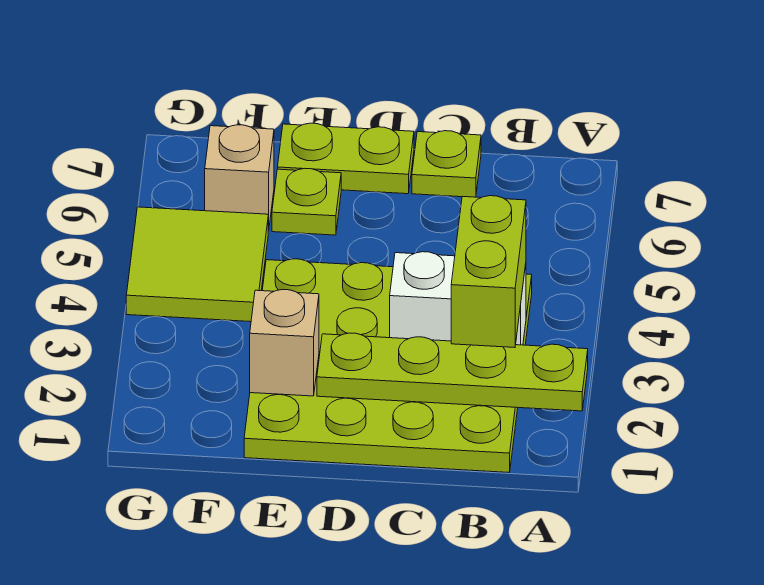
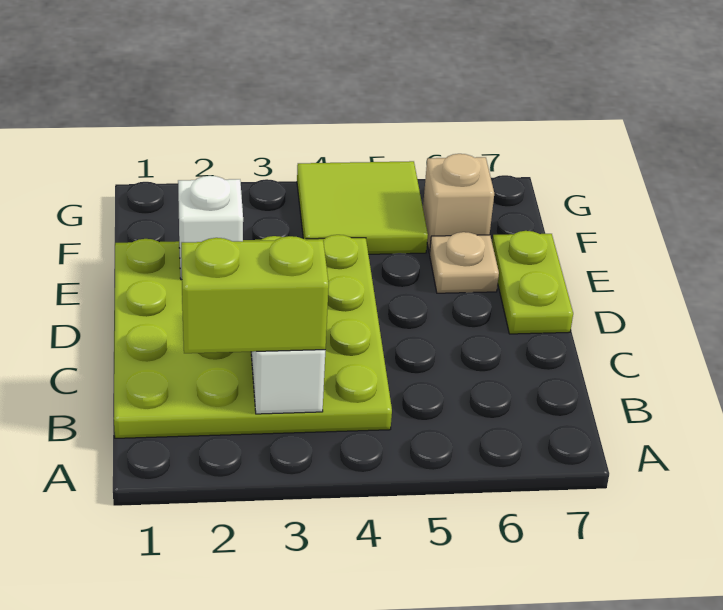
lime 1x4 plate [317,333,588,411] -> none
lime 1x1 plate [412,131,481,197] -> none
tan 1x1 brick [250,290,319,396] -> white 1x1 brick [178,176,243,280]
lime 1x1 plate [272,169,341,235] -> tan 1x1 plate [430,232,499,293]

